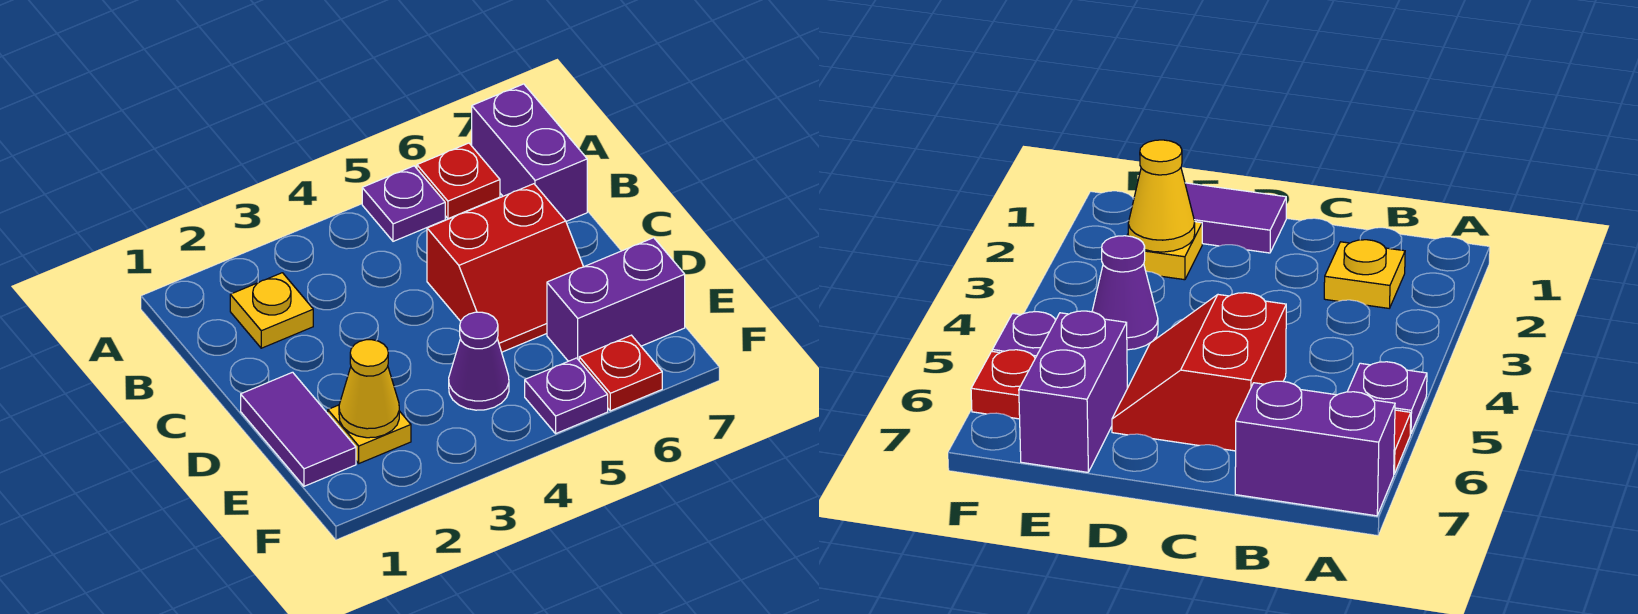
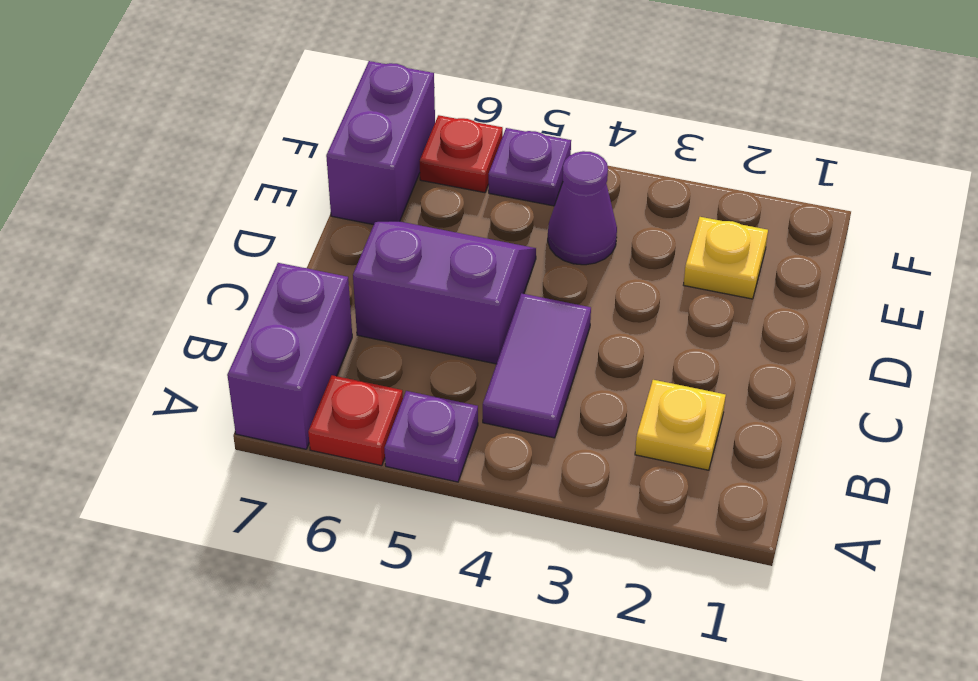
red 2x2 slope [427,184,583,352] -> purple 2x2 slope [353,221,536,364]
purple 1x2 tile [241,372,356,486] -> purple 1x2 tile moved to [483,293,591,438]
yellow 1x1 cone [339,340,399,438] -> none
purple 1x2 brick [547,238,685,361] -> purple 1x2 brick turned to [326,61,435,225]

